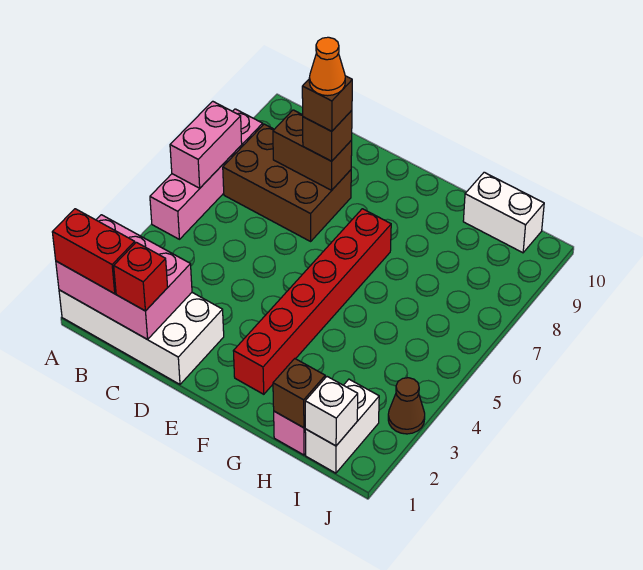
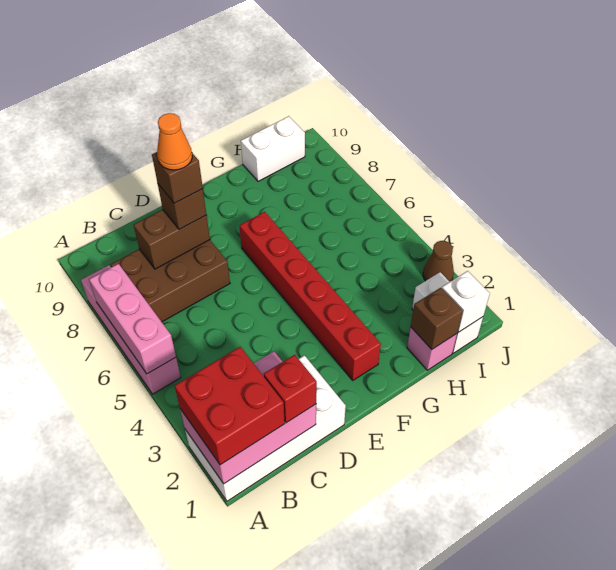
red 1x2 brick [52,209,135,294] -> red 2x2 brick [175,347,285,465]
pink 1x2 brick [170,101,242,188] -> pink 1x3 brick [89,264,176,374]

